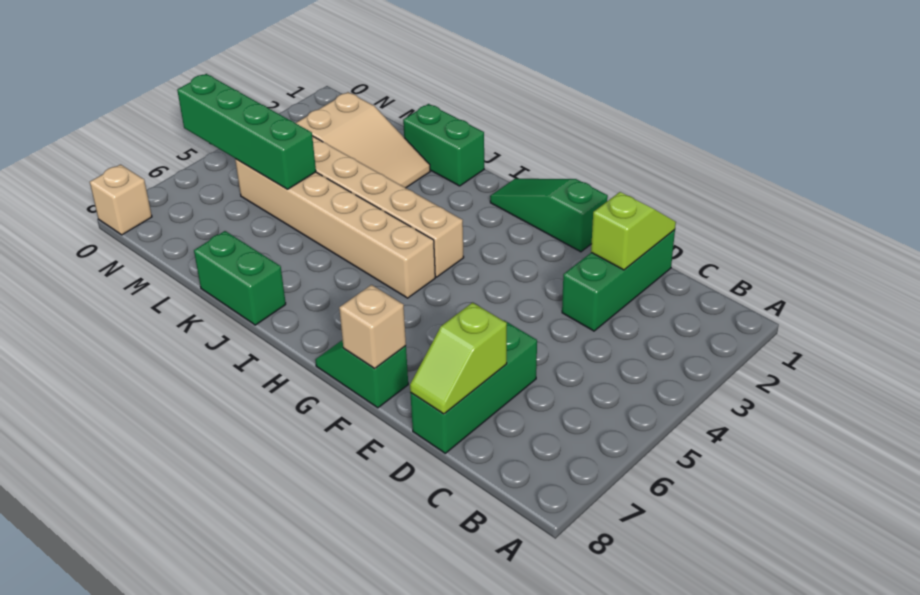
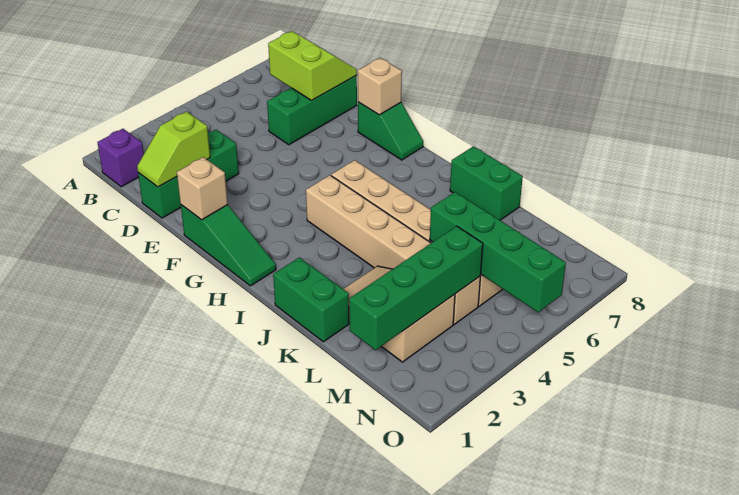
none -> purple 1x1 brick [97,129,144,187]
lime 1x2 slope [410,302,507,414] -> lime 2x2 slope [268,31,357,100]
none -> green 1x4 brick [349,226,483,350]
tan 1x1 brick [90,165,152,235] -> tan 1x1 brick moved to [177,157,228,220]

